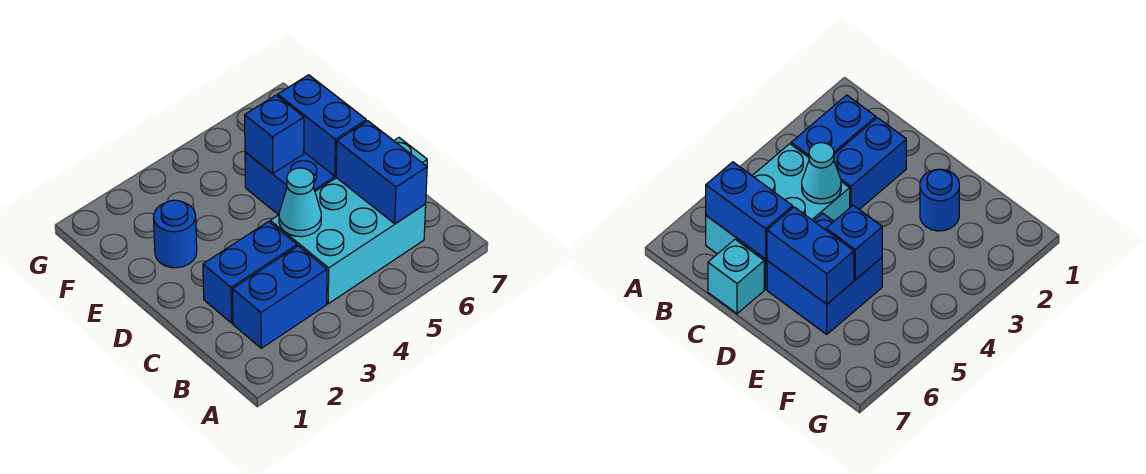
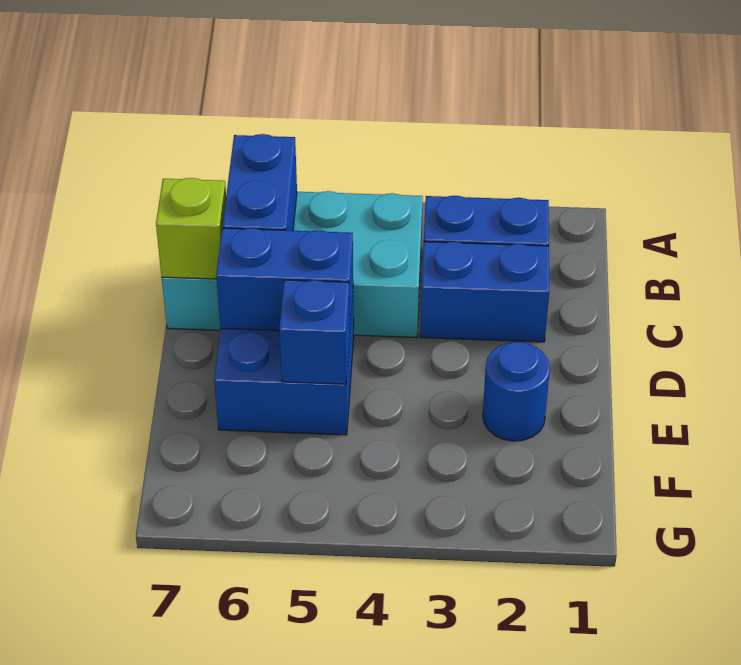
cyan 1x1 cone [279,168,321,237] -> none
none -> lime 1x1 brick [156,178,226,279]
blue 1x2 brick [278,75,366,176] -> blue 1x2 brick turned to [216,228,353,331]

